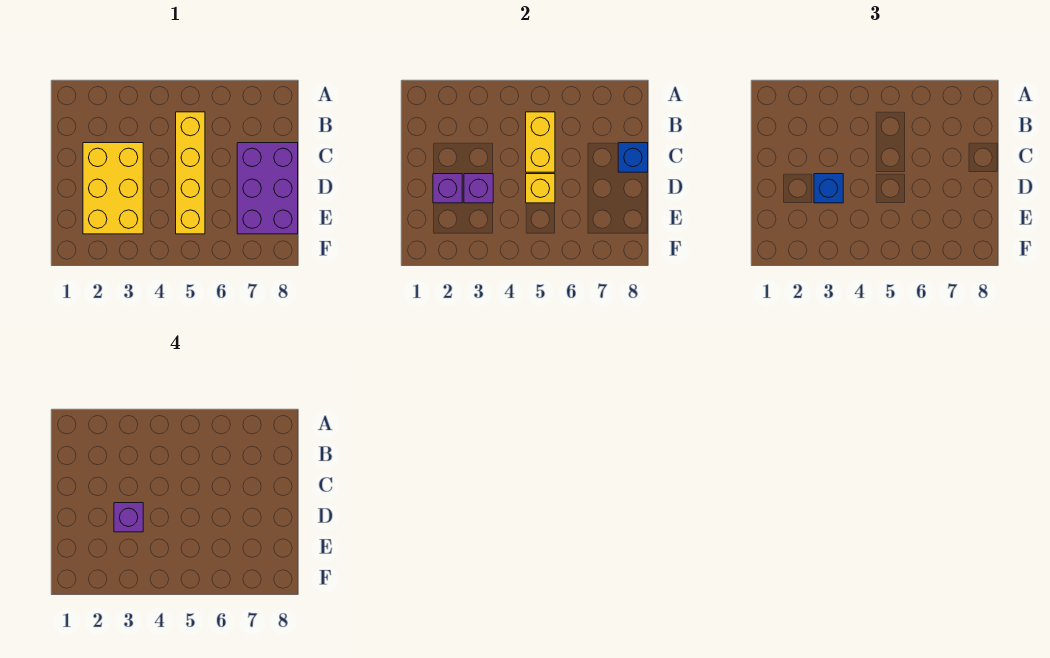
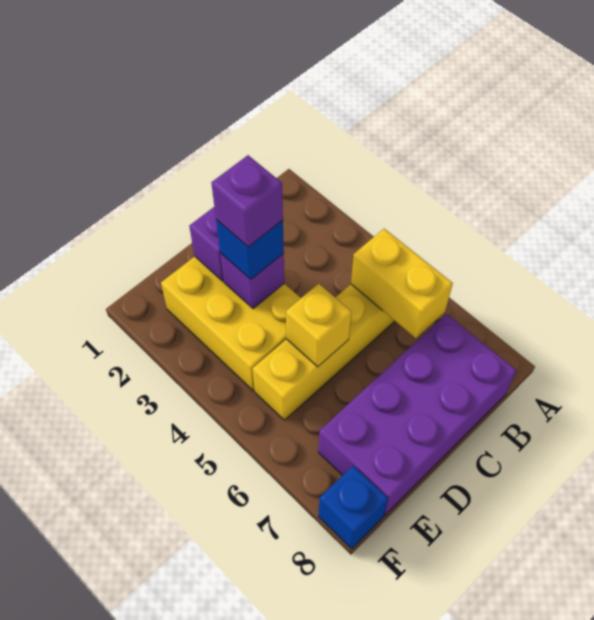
yellow 1x2 brick [526,112,555,172] -> yellow 1x2 brick turned to [351,229,453,338]
yellow 2x3 brick [83,143,143,234] -> yellow 2x3 brick turned to [161,256,301,391]
purple 2x3 brick [237,143,298,234] -> purple 2x4 brick [318,314,517,515]
blue 1x1 brick [618,143,648,172] -> blue 1x1 brick moved to [318,466,388,549]

